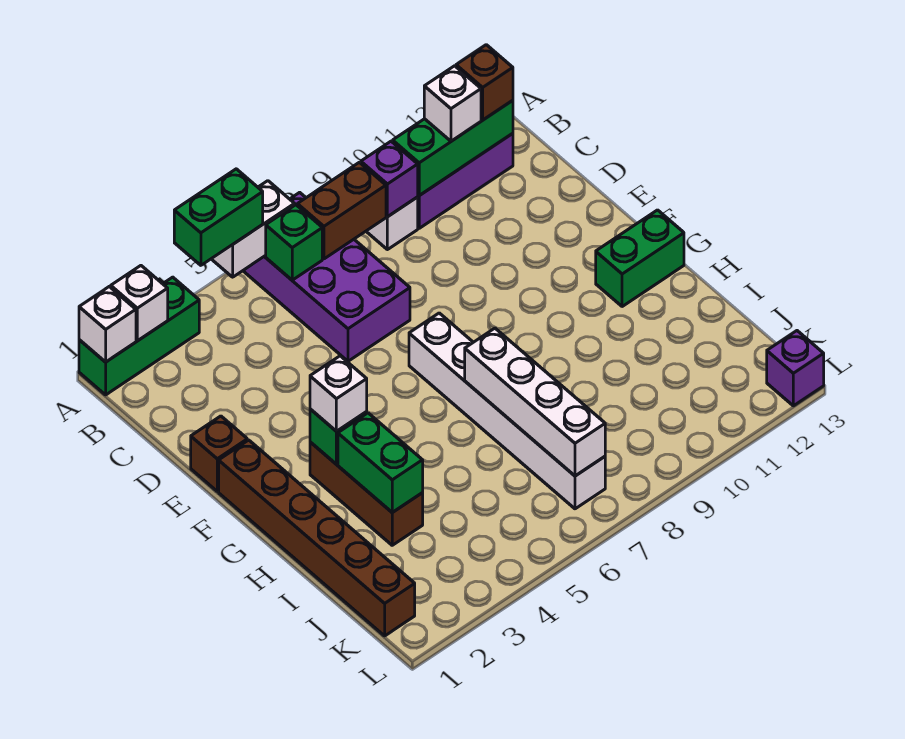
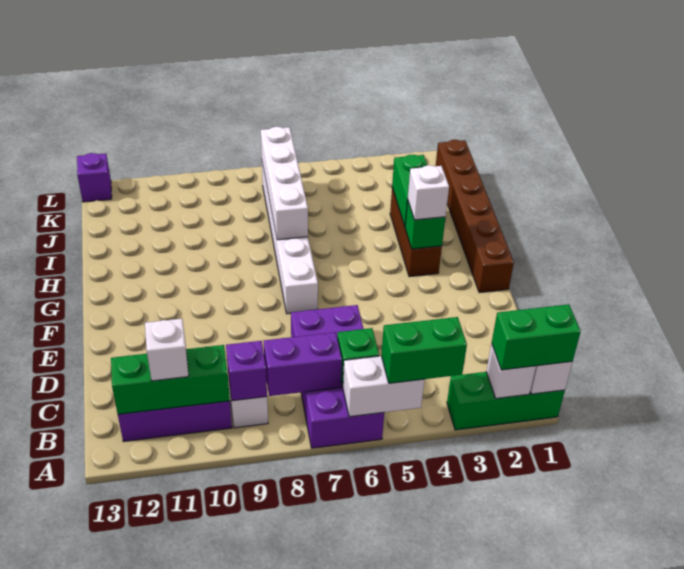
brown 1x2 brick [297,162,386,259] -> purple 1x2 brick [264,332,342,396]
brown 1x1 brick [456,45,513,120] -> none
brown 1x1 brick [191,416,247,491] -> none
green 1x2 brick [596,210,684,307] -> green 1x2 brick moved to [492,304,581,370]

